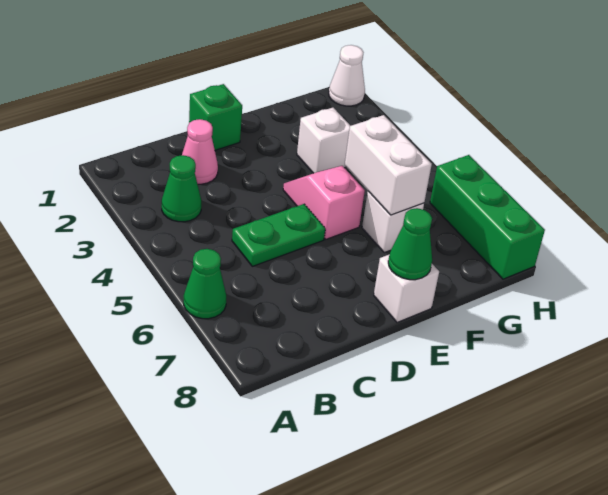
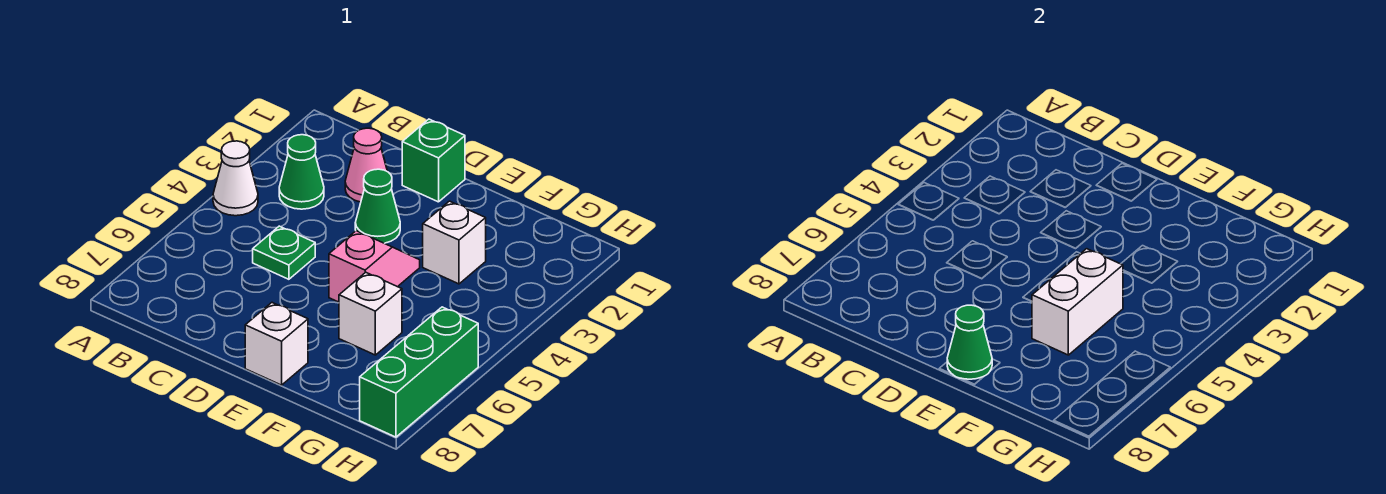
green 1x1 cone [184,249,226,319] -> green 1x1 cone moved to [355,169,400,243]
green 1x2 plate [232,204,325,266] -> green 1x1 plate [253,226,315,279]
white 1x1 cone [329,45,365,106] -> white 1x1 cone moved to [213,141,258,216]

